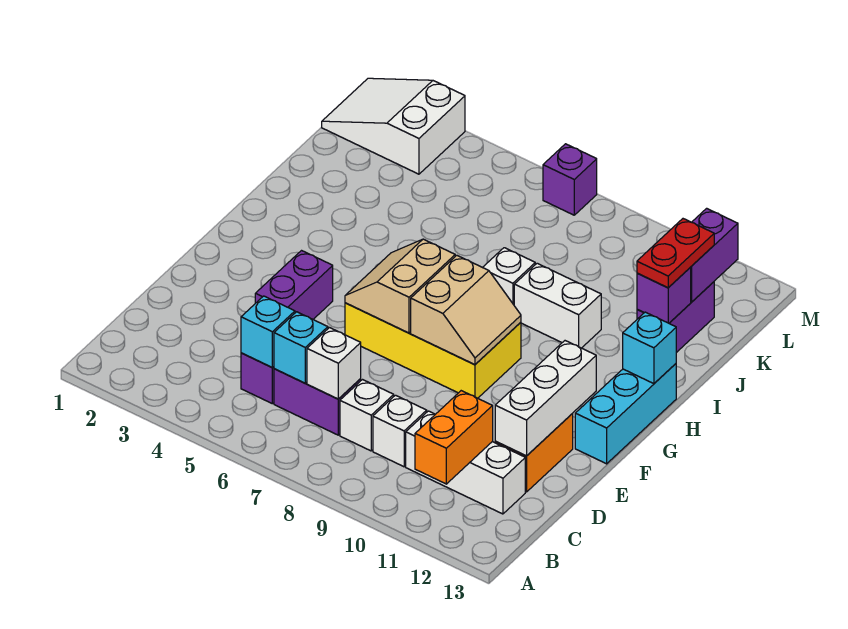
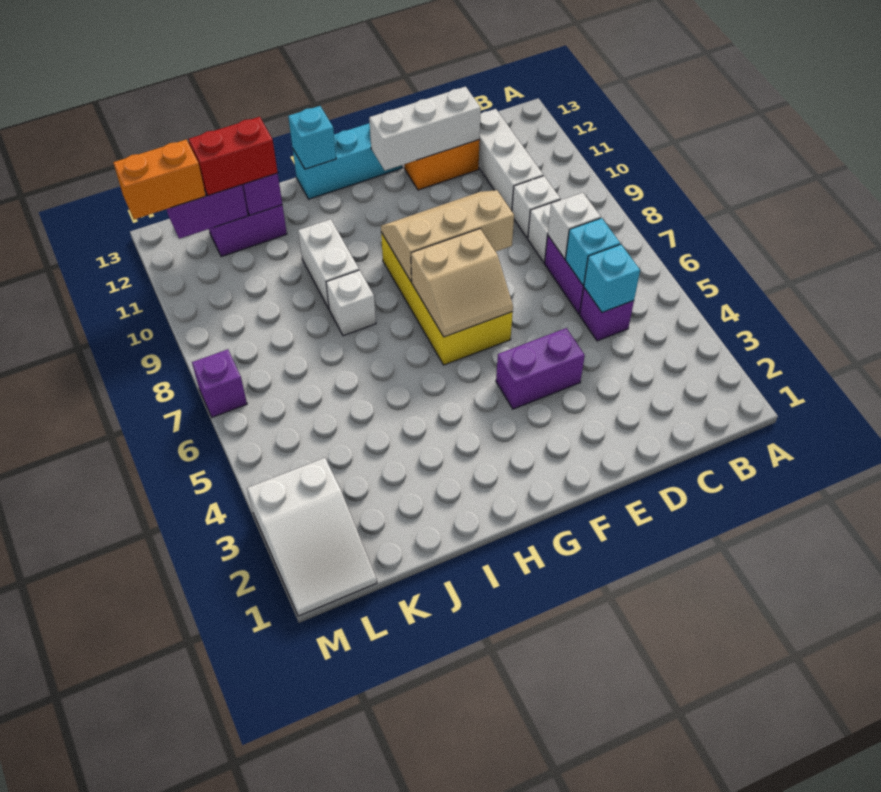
orange 1x2 brick [415,391,493,484] -> orange 1x2 brick moved to [113,139,206,219]
tan 2x2 slope [411,255,521,364] -> tan 2x3 slope [381,190,514,282]
red 1x2 plate [637,219,714,288] -> red 1x2 brick [189,117,278,196]

